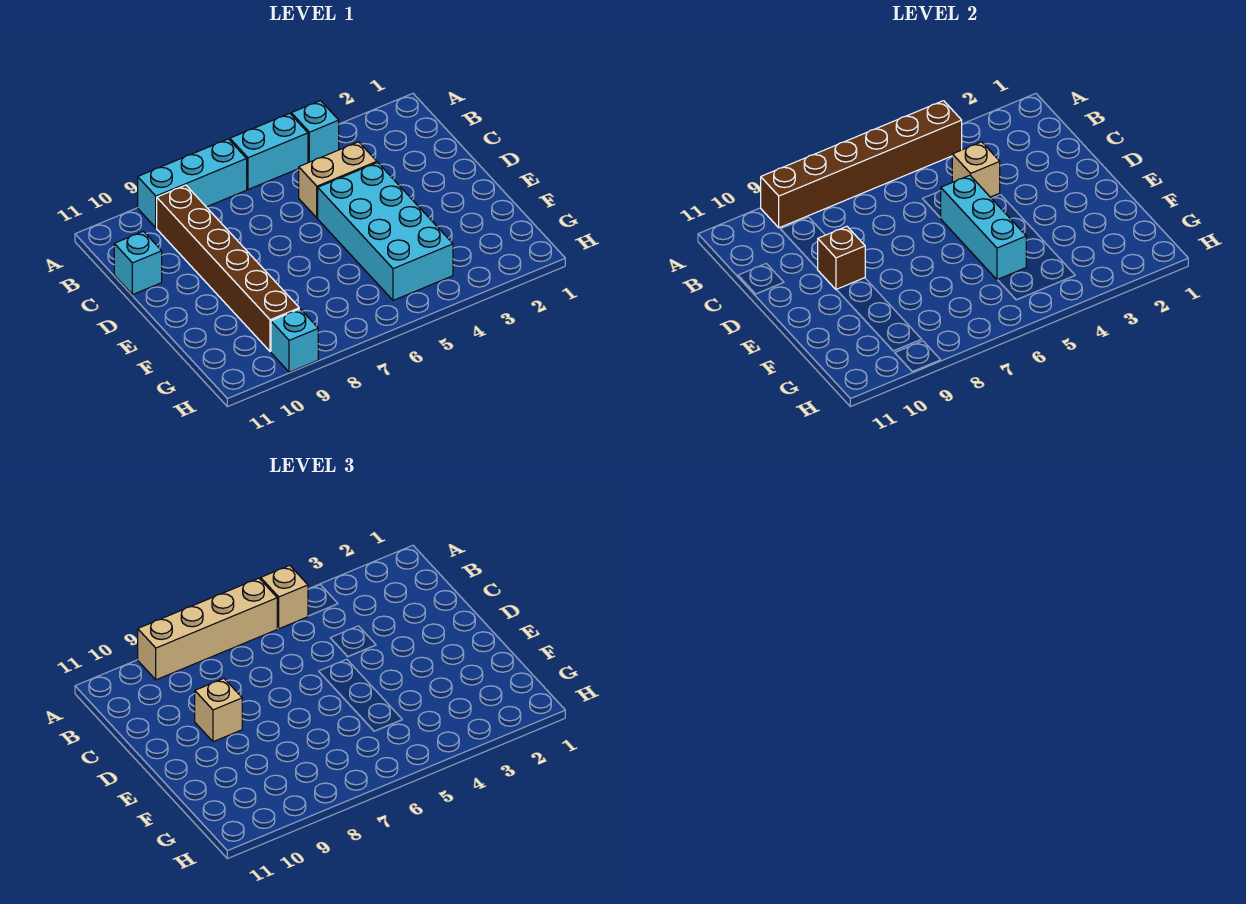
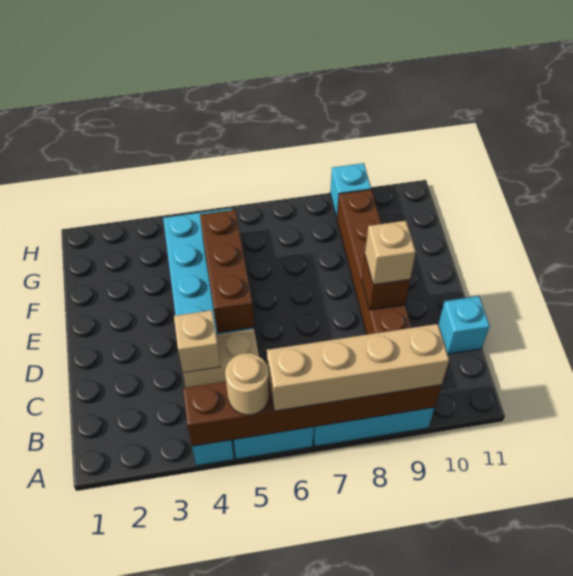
tan 1x1 brick [261,565,308,629] -> tan 1x1 round brick [225,353,269,415]
cyan 1x3 brick [941,175,1026,280] -> brown 1x3 brick [200,210,254,333]

